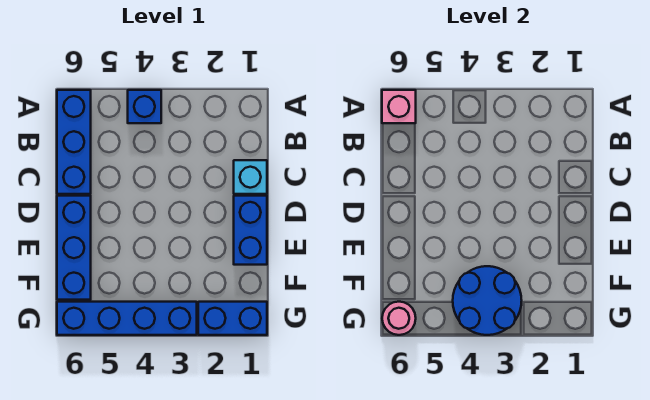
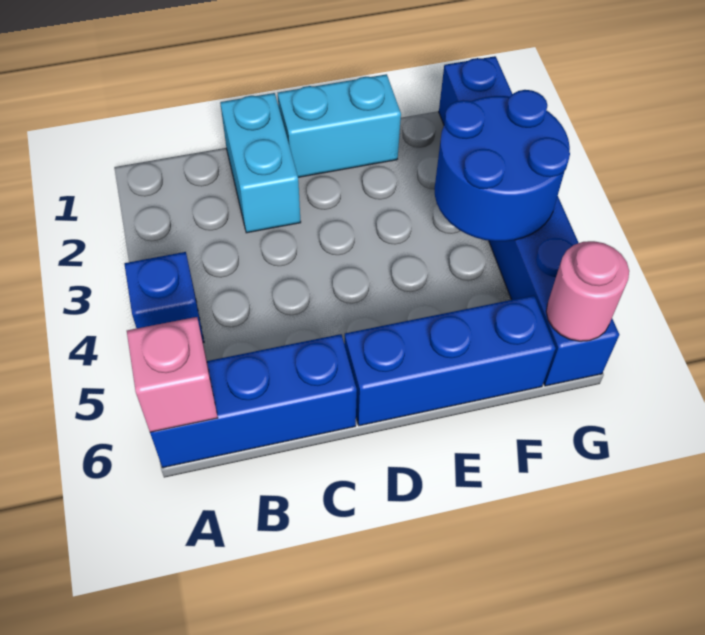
cyan 1x1 brick [234,160,267,194] -> cyan 1x2 brick [220,93,301,233]
blue 1x2 brick [234,196,267,265] -> cyan 1x2 brick [278,74,401,177]

